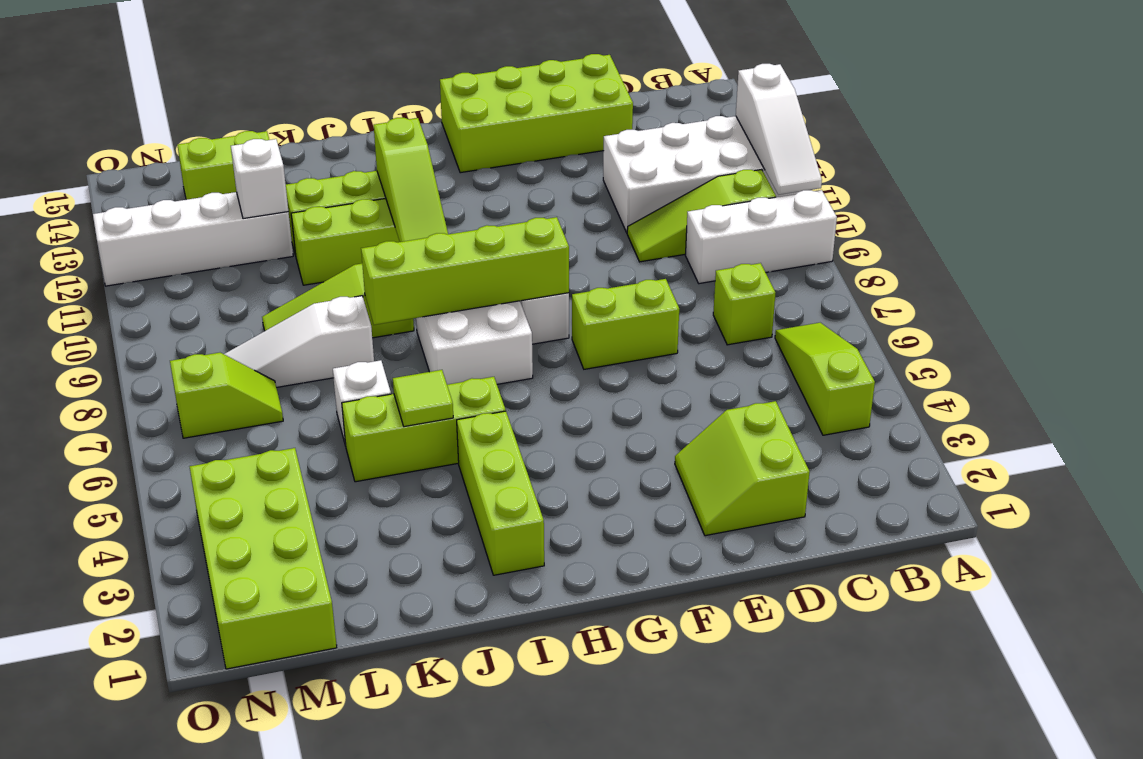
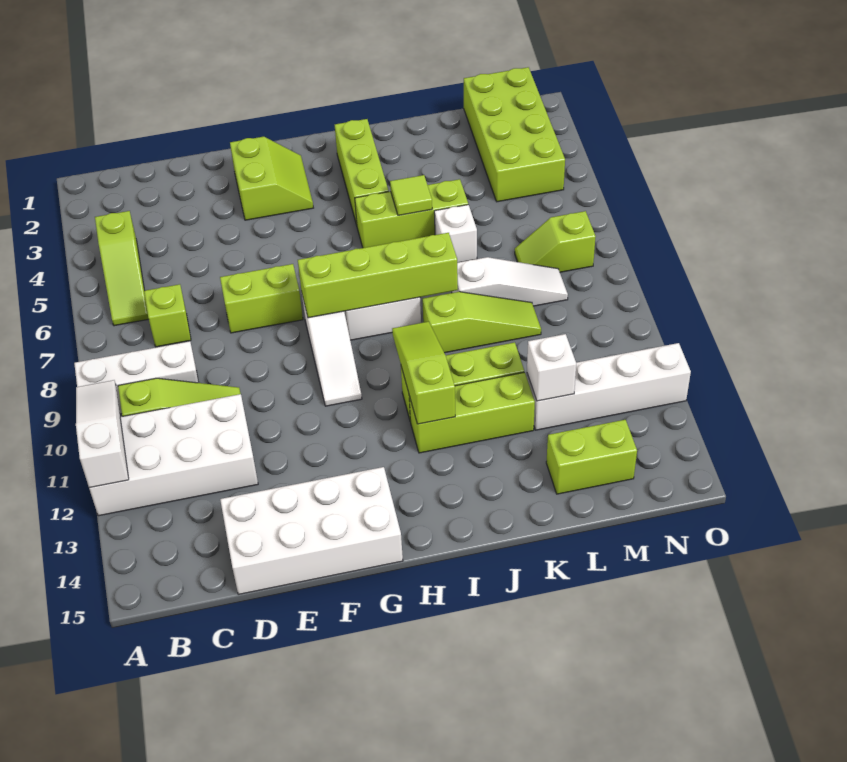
lime 2x2 slope [675,401,810,536] -> lime 2x2 slope moved to [230,137,313,220]
lime 2x4 brick [440,54,633,173] -> white 2x4 brick [220,467,403,594]

